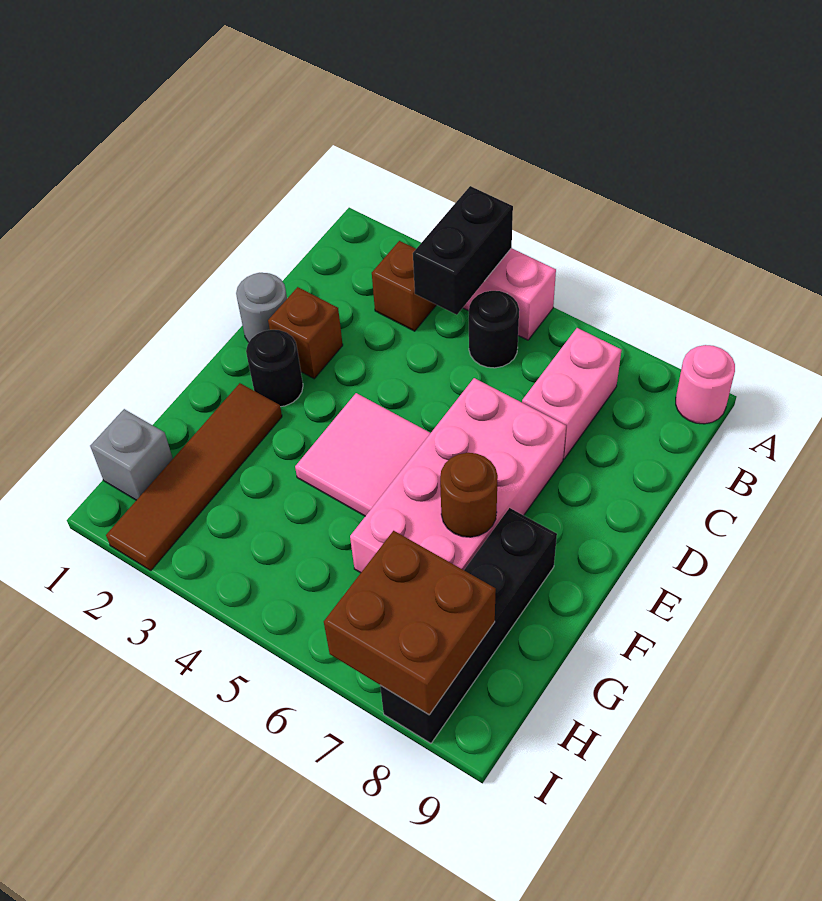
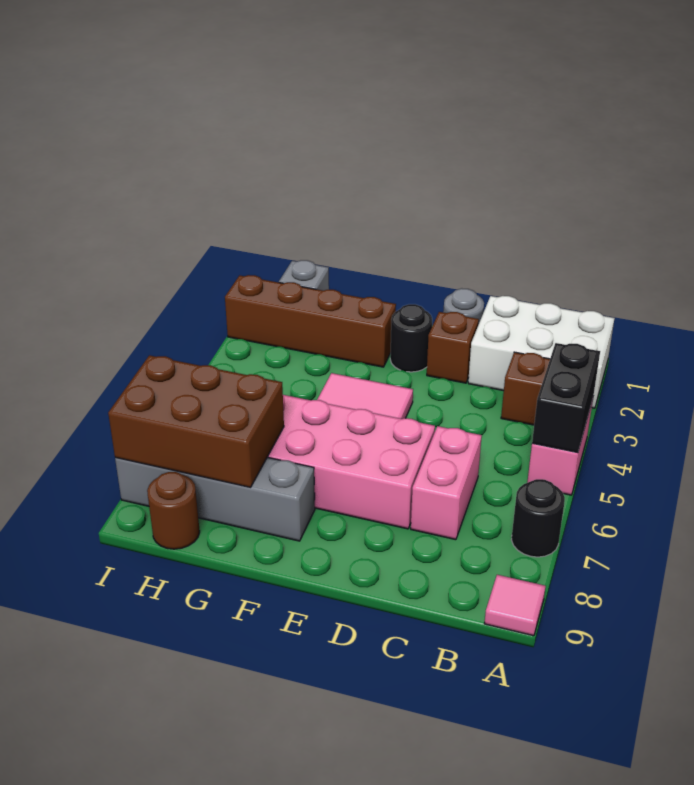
none -> white 2x3 brick [468,296,615,408]
black 1x2 brick [413,186,513,315] -> black 1x2 brick turned to [532,343,600,453]
pink 1x1 round brick [676,345,735,424] -> pink 1x1 tile [484,575,546,636]
black 1x1 round brick [469,291,519,368] -> black 1x1 round brick moved to [512,479,565,557]
pink 1x2 brick [522,328,622,459] -> pink 1x2 brick turned to [411,426,482,540]
brown 1x4 tile [106,383,282,570] -> brown 1x4 brick [225,275,396,367]
brown 1x1 round brick [440,453,498,537] -> brown 1x1 round brick moved to [147,472,200,549]
black 1x4 brick [380,508,557,743] -> grey 1x4 brick [115,457,315,541]
brown 2x2 brick [324,531,496,715] -> brown 2x3 brick [108,355,284,487]

